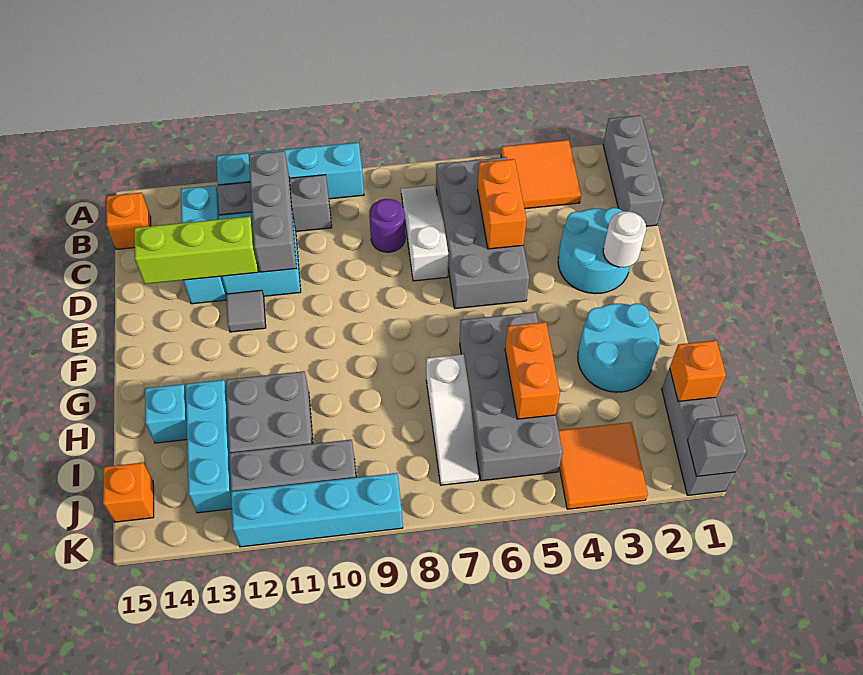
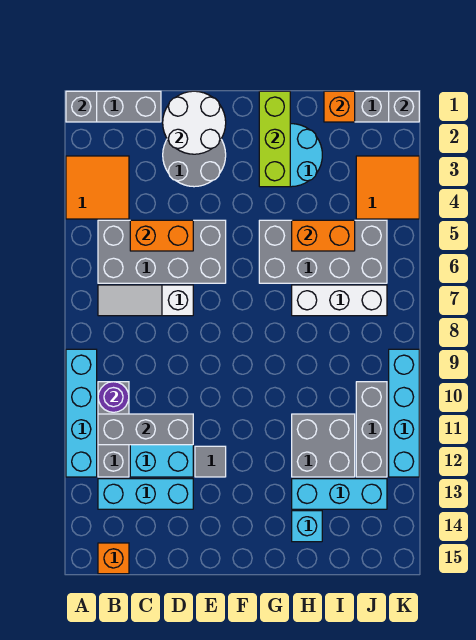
none -> grey 1x1 brick [66,91,97,122]
purple 1x1 round brick [369,199,405,252] -> purple 1x1 round brick moved to [98,382,129,412]
cyan 2x2 round brick [558,208,630,294] -> grey 2x2 round brick [163,139,226,187]
lime 1x3 brick [134,216,258,284] -> lime 1x3 brick moved to [259,91,290,187]
white 1x1 round brick [603,211,646,267] -> white 2x2 round brick [163,91,226,154]
white 1x3 slope [426,354,479,485] -> white 1x3 brick [292,285,387,316]
orange 1x1 brick [103,463,154,522] -> none

